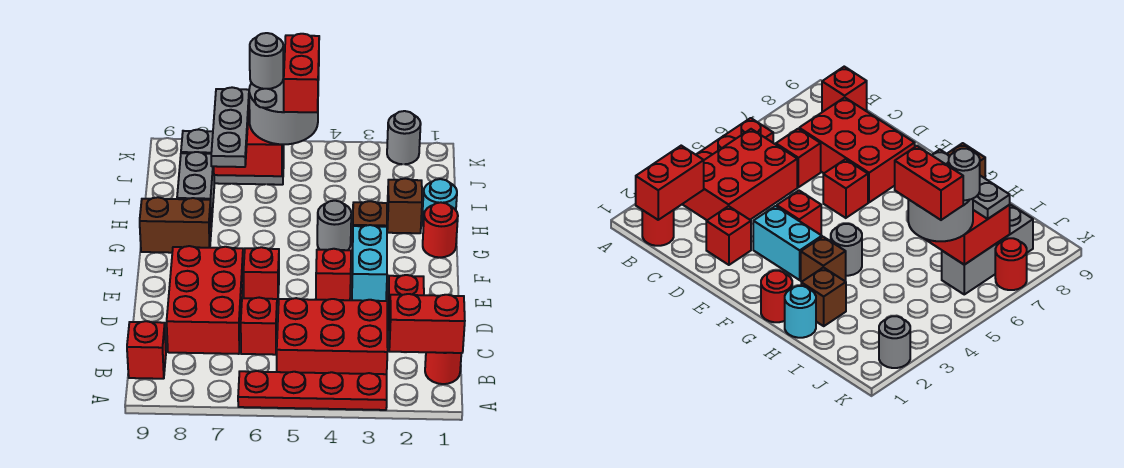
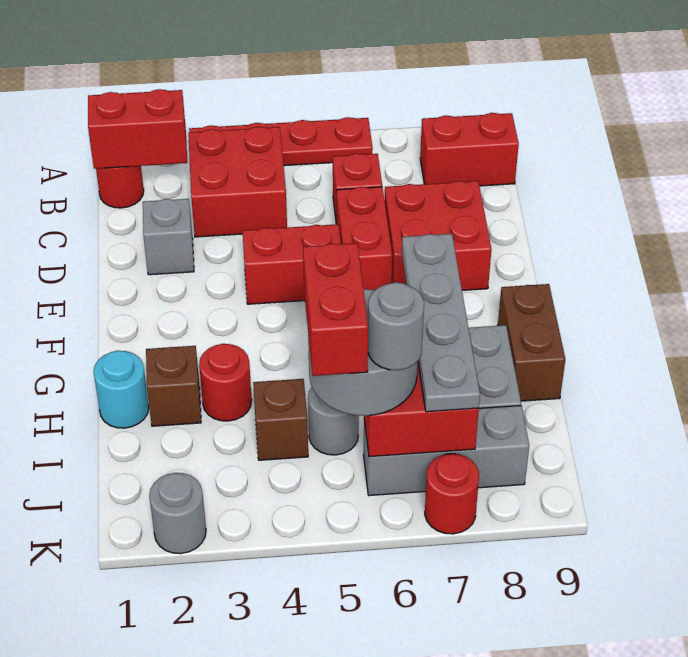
red 2x3 brick [277,298,388,374] -> red 2x2 brick [188,127,287,237]
red 1x1 brick [127,321,166,379] -> red 1x2 brick [420,113,519,186]
red 2x3 brick [167,246,243,354] -> red 2x2 brick [385,181,491,290]
red 1x1 brick [388,275,424,331] -> grey 1x1 brick [143,199,194,275]
cyan 1x2 brick [352,225,387,301] -> none
red 1x1 brick [316,249,351,300] -> red 1x2 brick [243,224,341,304]
red 1x1 brick [243,247,279,304] -> red 1x2 brick [337,187,392,290]
red 1x1 round brick [423,203,458,257] -> red 1x1 round brick moved to [199,344,252,421]
brown 1x1 brick [352,201,387,244] -> brown 1x1 brick moved to [253,379,308,460]
grey 1x1 round brick [317,201,351,250] -> grey 1x1 round brick moved to [308,387,359,455]
brown 1x2 brick [140,197,211,253] -> brown 1x2 brick turned to [498,284,565,401]
grey 1x3 plate [211,87,249,167] -> grey 1x4 plate [402,234,480,412]

